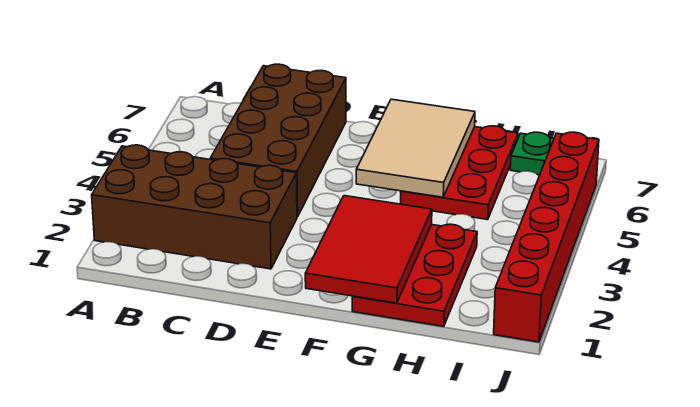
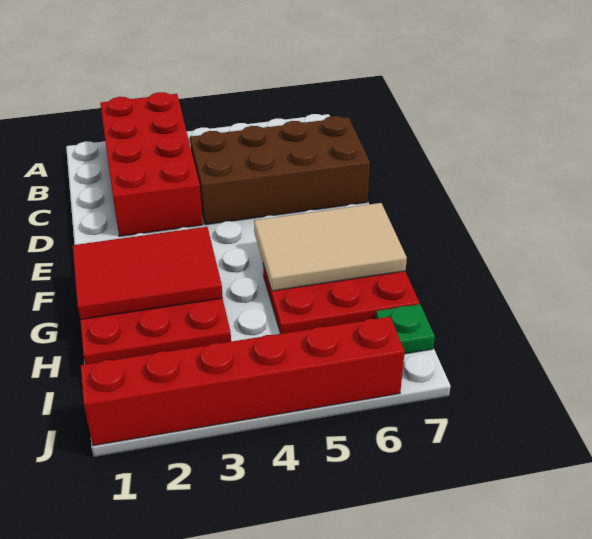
brown 2x4 brick [92,145,297,269] -> red 2x4 brick [100,92,203,237]

